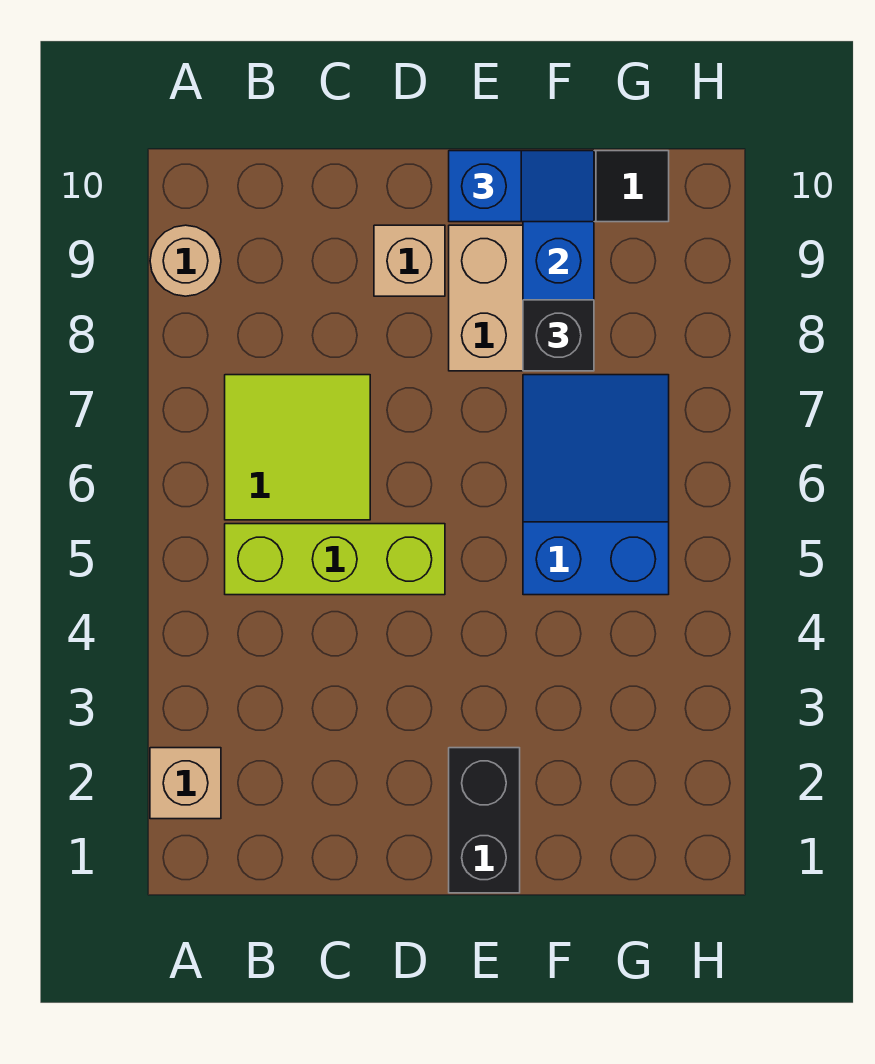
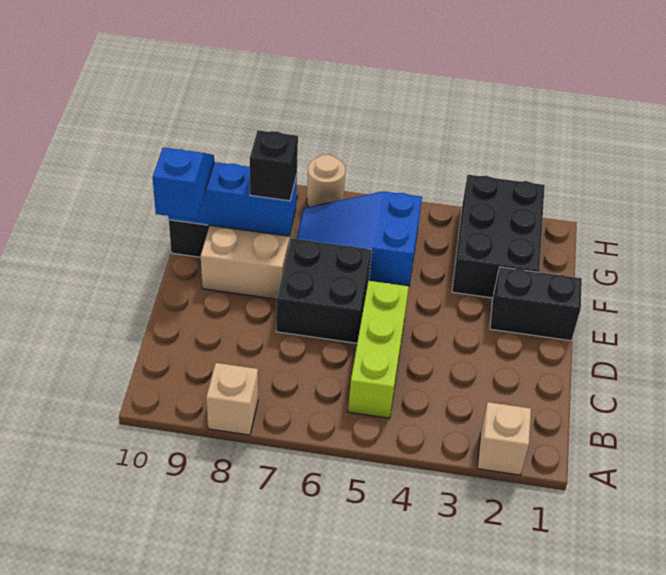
tan 1x1 round brick [150,225,221,296] -> tan 1x1 round brick moved to [307,155,345,207]
lime 2x2 tile [225,375,370,520] -> none
none -> black 2x2 brick [276,238,372,343]
tan 1x1 brick [374,225,445,296] -> tan 1x1 brick moved to [206,363,258,435]
none -> black 2x3 brick [452,175,545,298]

